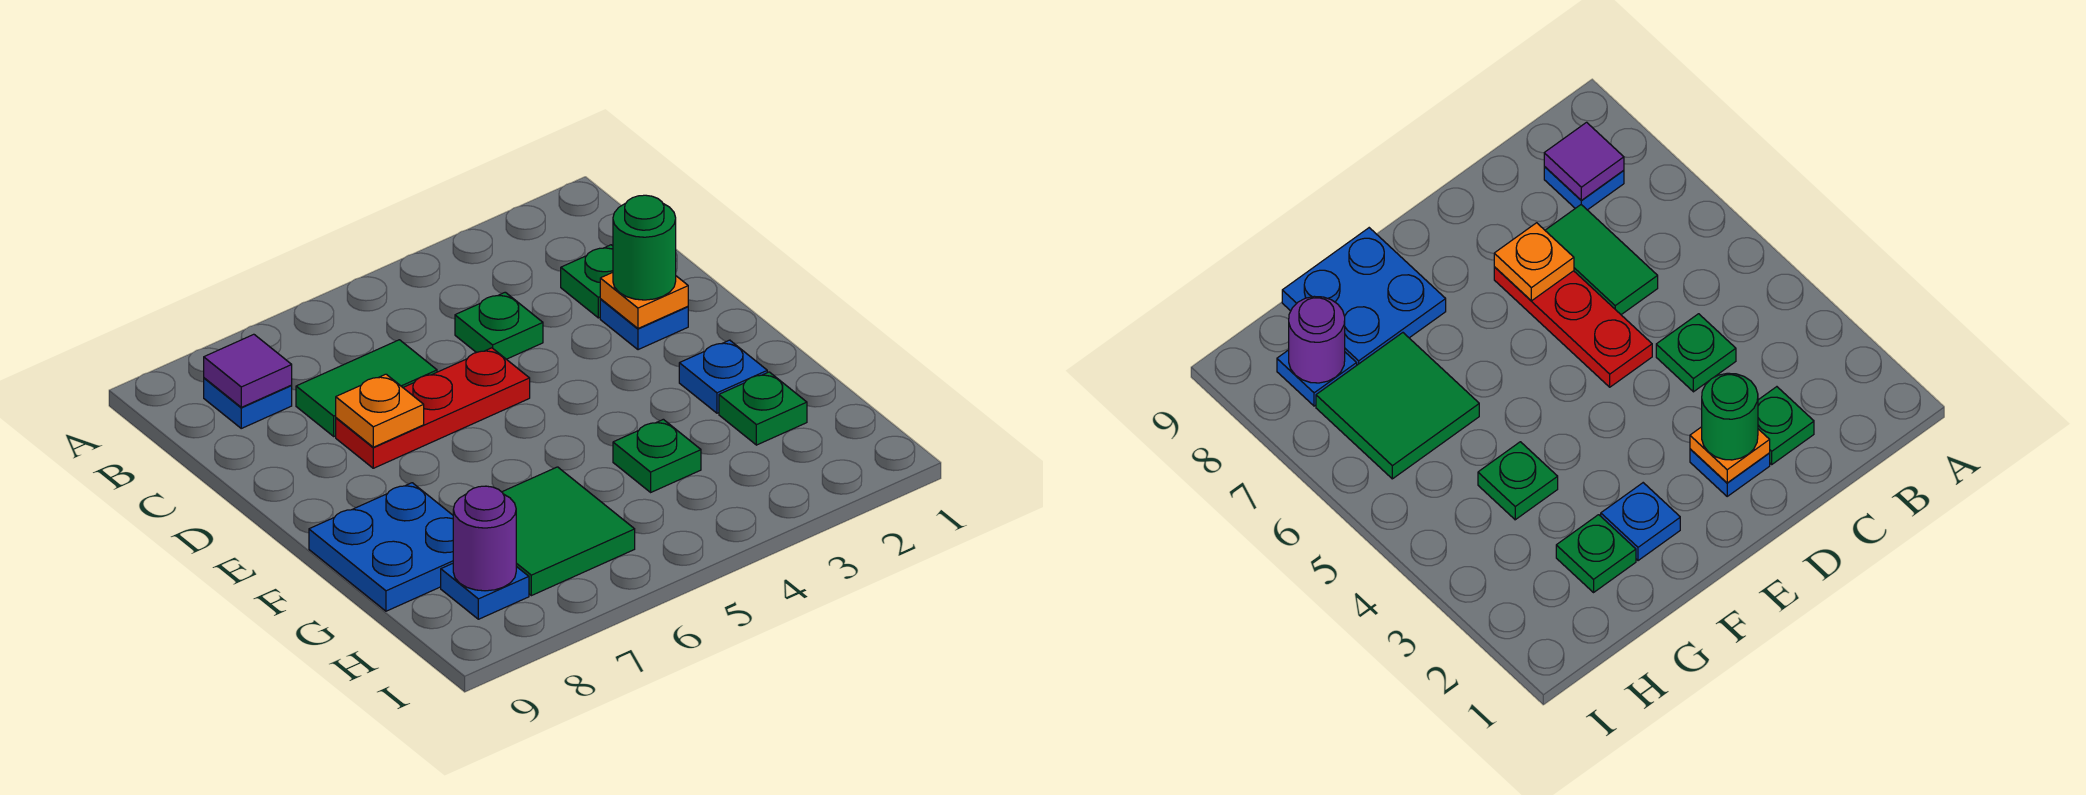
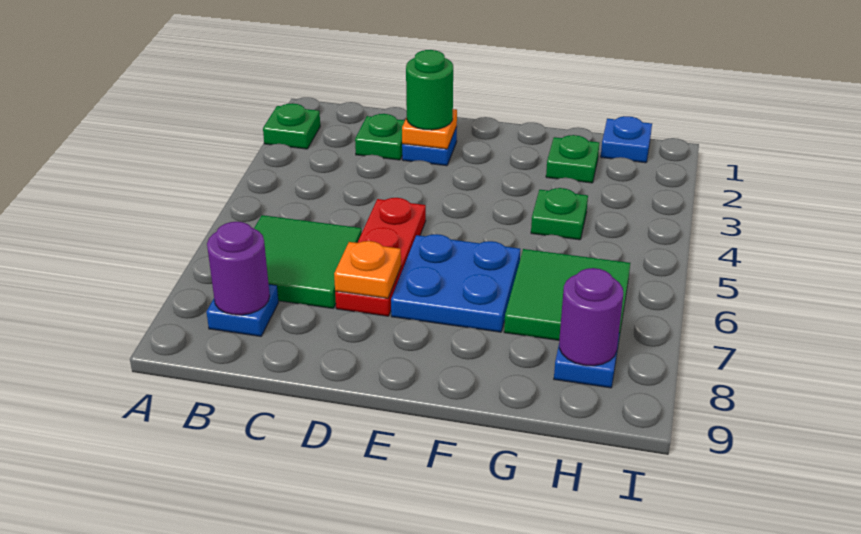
purple 1x1 tile [204,334,292,407] -> purple 1x1 round brick [207,222,270,315]
green 1x1 plate [455,292,543,359] -> green 1x1 plate moved to [263,103,320,149]
green 1x2 tile [296,340,437,436] -> green 2x2 tile [254,215,362,308]
blue 1x1 plate [679,340,767,413] -> blue 1x1 plate moved to [601,116,652,163]
blue 2x2 plate [309,483,453,611] -> blue 2x2 plate moved to [391,234,520,332]

